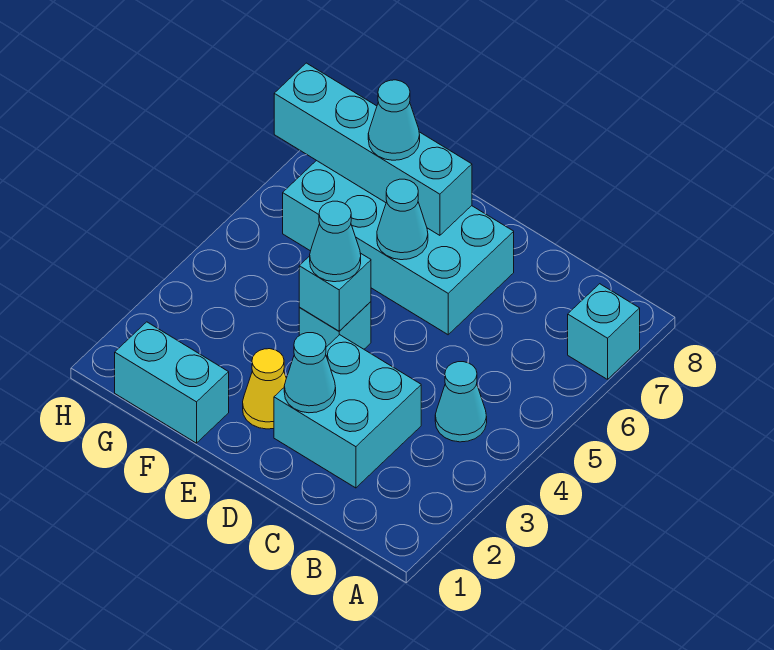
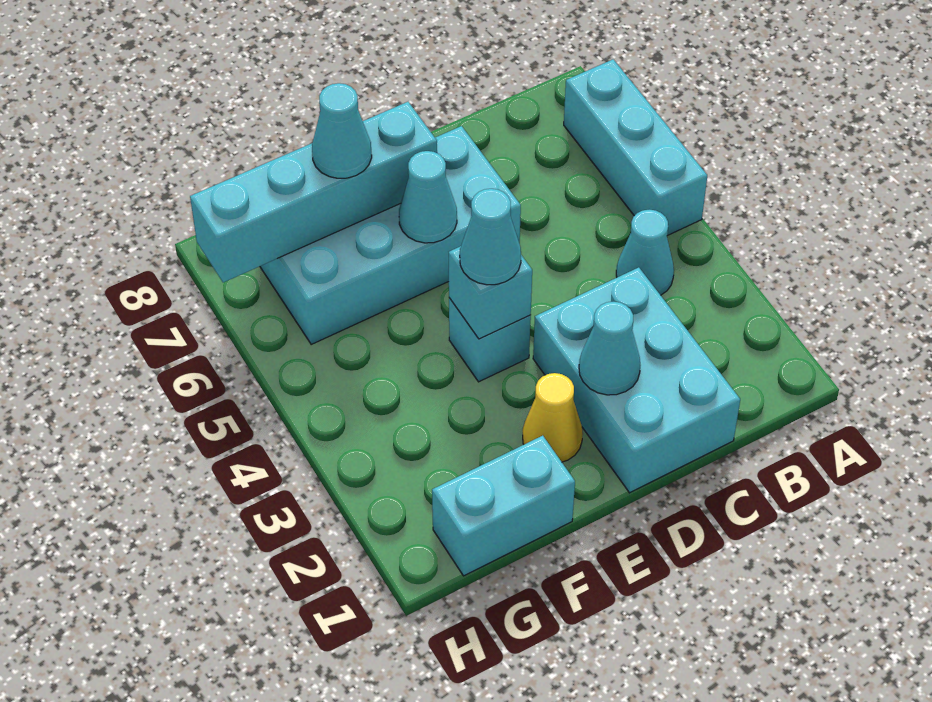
cyan 1x1 brick [568,284,640,379] -> cyan 1x3 brick [564,59,707,236]
cyan 2x2 brick [274,335,421,488] -> cyan 2x3 brick [533,267,740,493]

